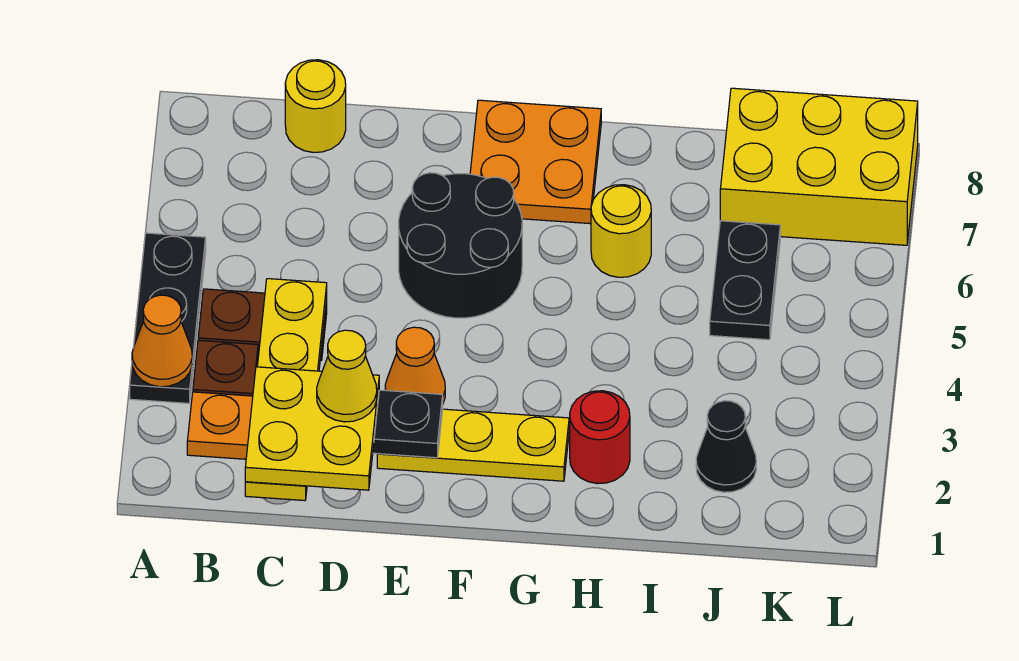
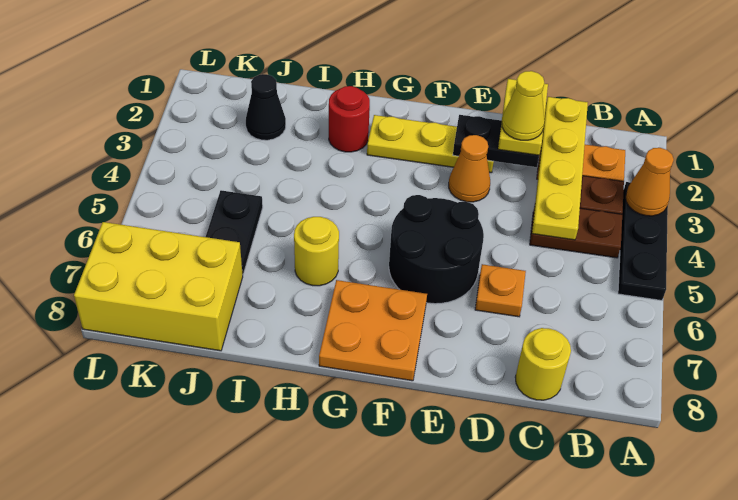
yellow 2x2 plate [245,367,379,490] -> yellow 1x2 plate [498,79,548,155]
none -> orange 1x1 plate [475,264,526,317]

